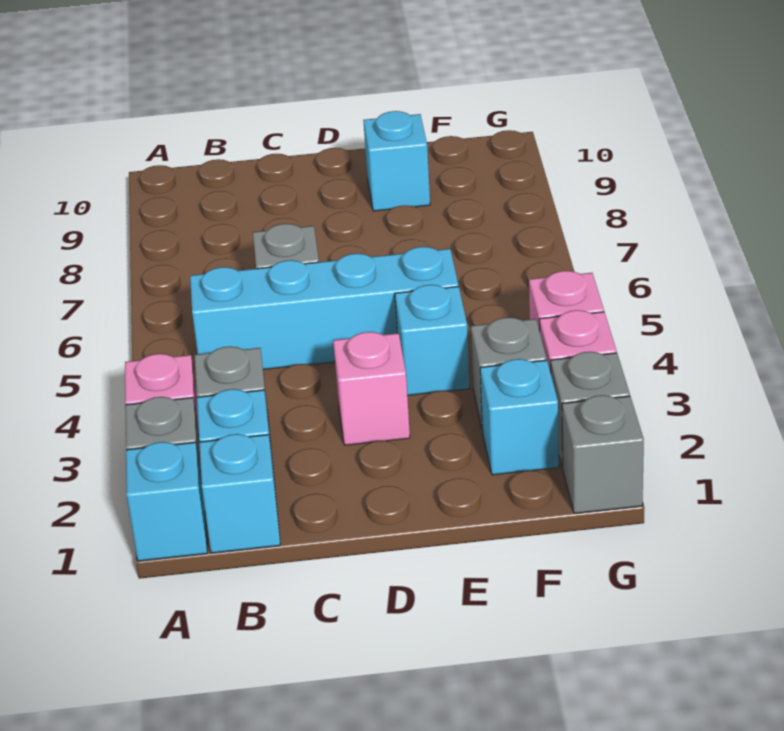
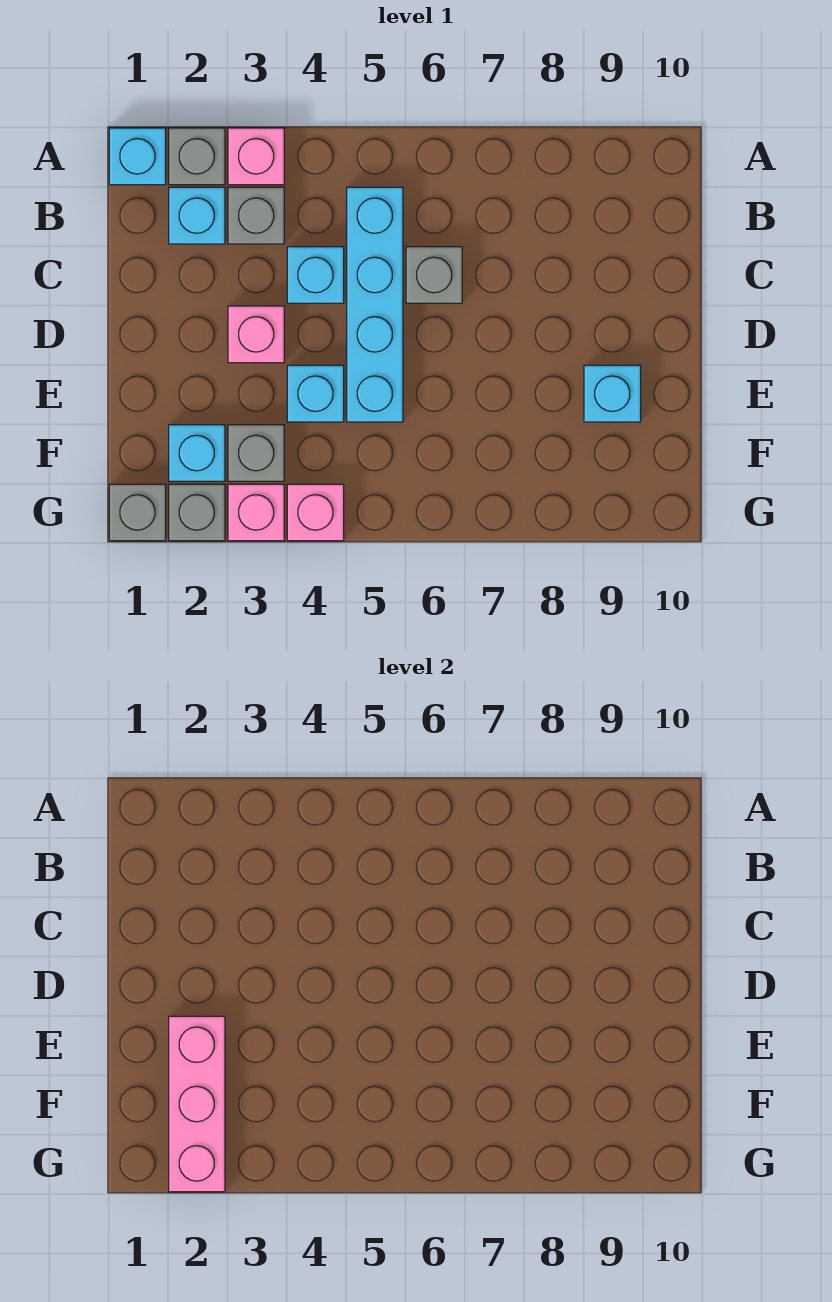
cyan 1x1 brick [199,434,280,553] -> cyan 1x1 brick moved to [287,247,344,303]
none -> pink 1x3 brick [169,1016,225,1192]

